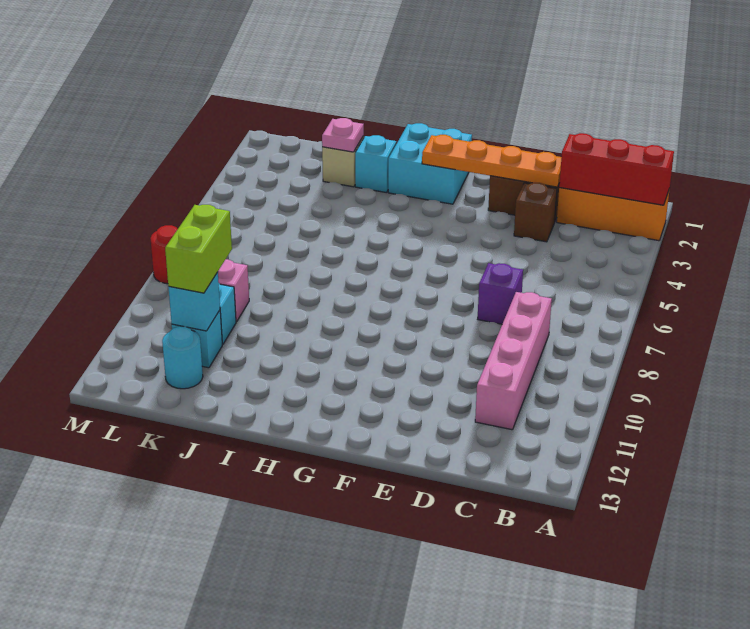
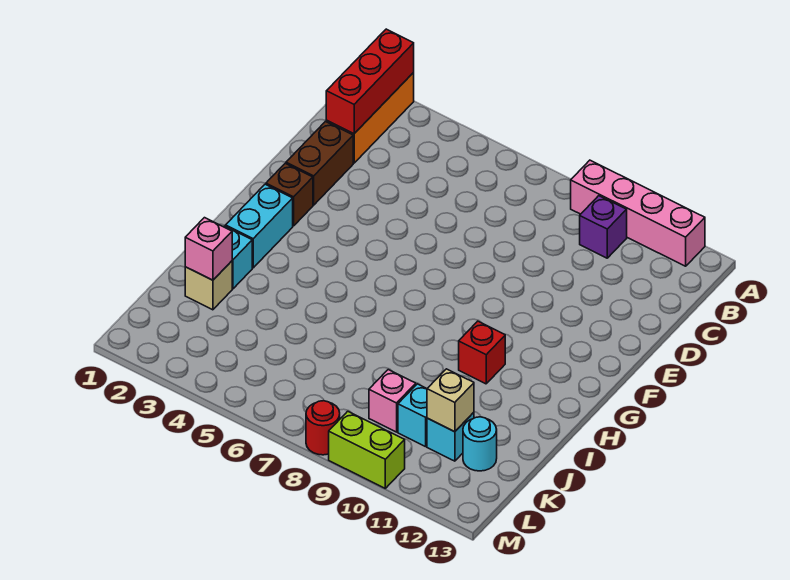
pink 1x4 brick [475,292,552,430] -> pink 1x4 brick moved to [571,160,705,266]
orange 1x4 plate [422,135,561,187] -> none
brown 1x1 brick [514,183,557,242] -> brown 1x1 brick moved to [266,163,313,226]
purple 1x1 brick [478,263,523,324] -> purple 1x1 brick moved to [580,196,627,258]
cyan 2x2 brick [388,123,472,204] -> cyan 1x2 brick [226,184,293,268]
none -> red 1x1 brick [459,321,505,384]
pink 1x1 plate [322,118,364,152] -> pink 1x1 brick [185,218,232,280]
lime 1x2 brick [165,205,232,293] -> lime 1x2 brick moved to [329,411,405,488]
cyan 1x1 brick [168,272,220,331] -> tan 1x1 brick [427,369,474,432]

